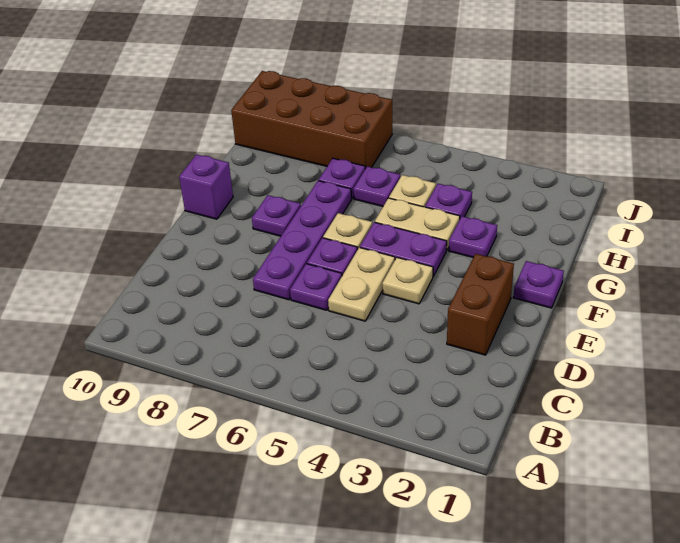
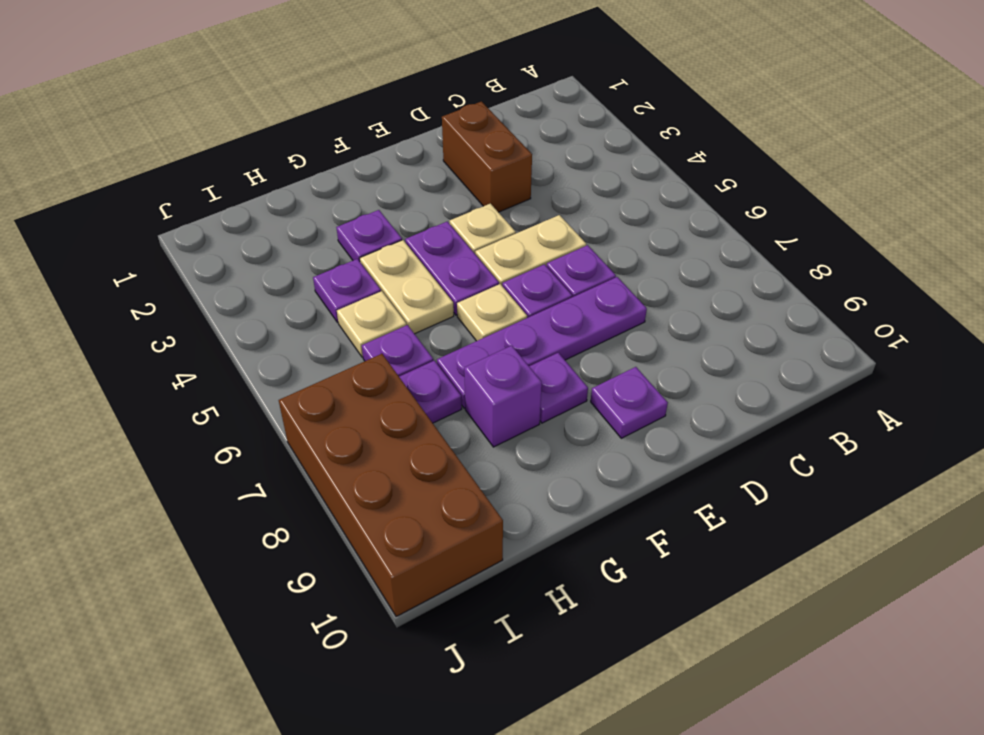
brown 1x2 brick [447,254,514,355] -> brown 1x2 brick turned to [442,102,532,212]
purple 1x1 plate [513,261,564,308] -> purple 1x1 plate moved to [591,367,668,438]
purple 1x1 brick [179,154,233,219] -> purple 1x1 brick moved to [464,345,542,447]

